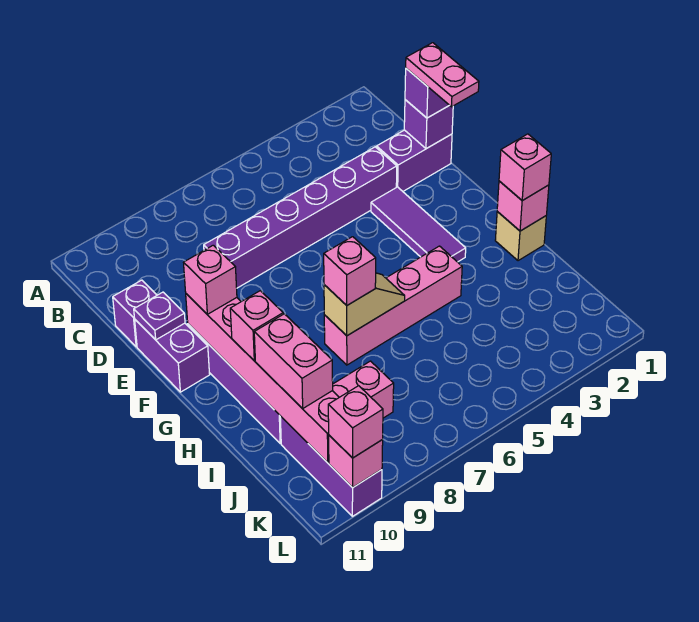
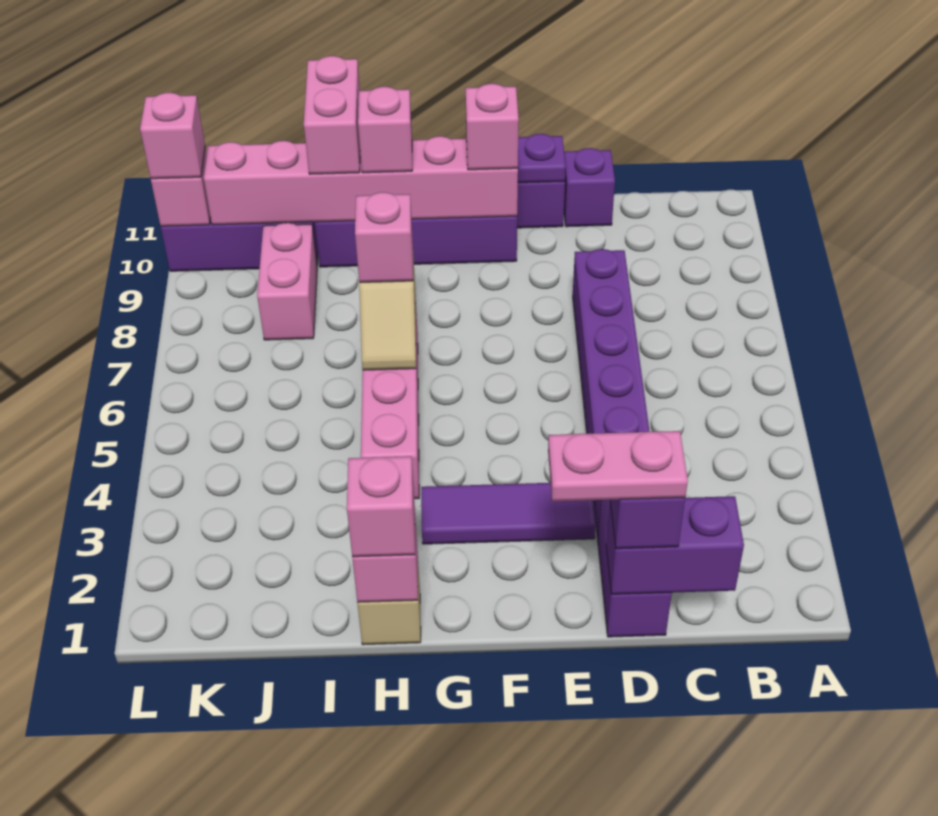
purple 1x1 brick [404,100,453,149] -> purple 1x2 brick [606,496,744,594]
pink 1x2 brick [254,314,333,409] -> pink 1x2 brick turned to [304,56,360,174]

